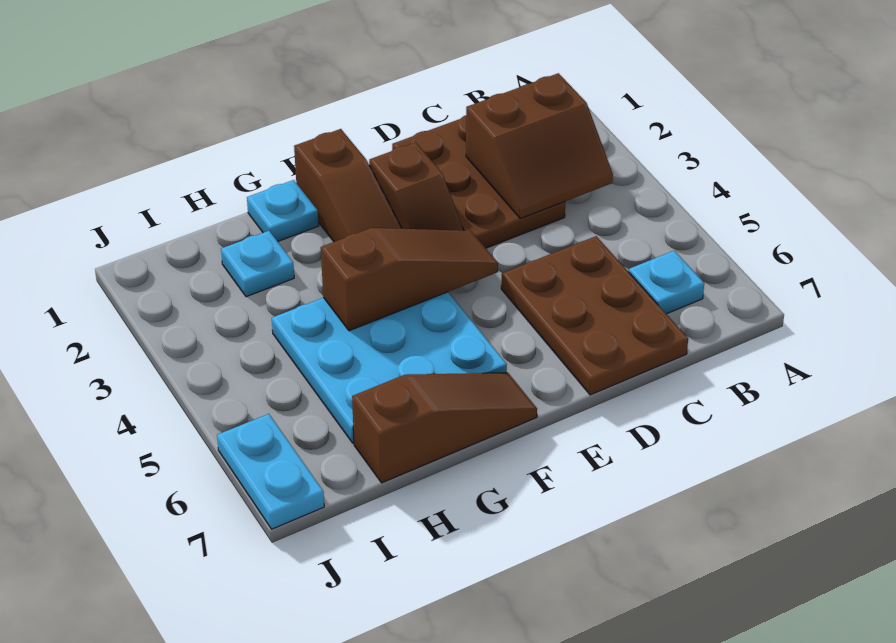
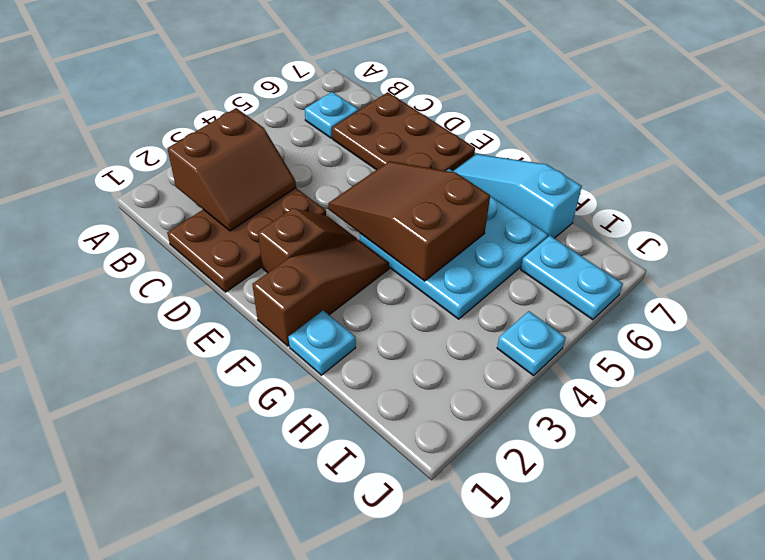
brown 2x2 slope [466,73,613,219] -> brown 2x2 slope turned to [167,108,296,231]
brown 2x3 plate [501,236,688,395] -> brown 2x3 plate turned to [332,92,475,171]
brown 1x3 slope [321,228,498,331] -> brown 2x3 slope [329,161,490,281]
brown 1x3 slope [352,373,537,483] -> cyan 1x3 slope [453,154,582,238]
cyan 1x1 plate [221,231,294,297] -> cyan 1x1 plate moved to [497,311,566,376]
cyan 1x2 plate [217,414,324,529] -> cyan 1x2 plate turned to [521,236,623,320]

